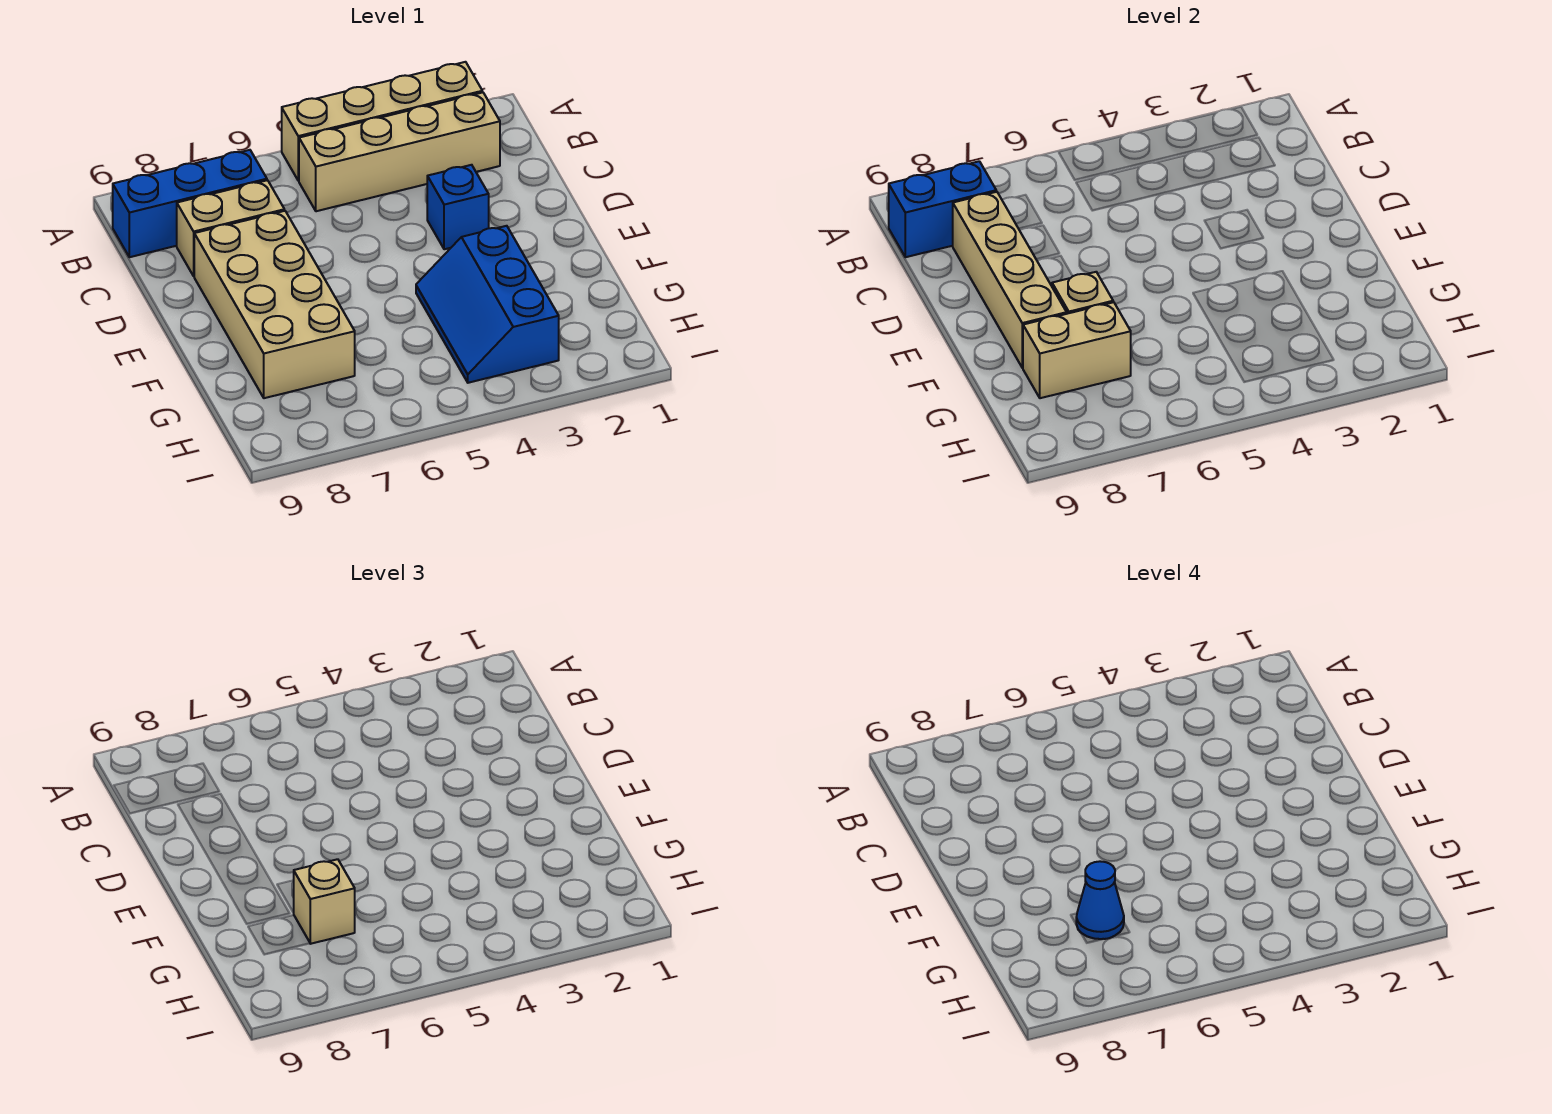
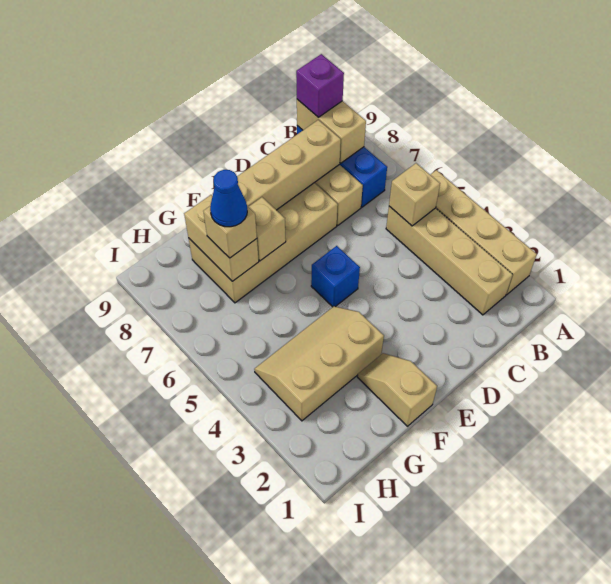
none -> tan 1x1 brick [389,163,440,226]
blue 1x2 brick [889,161,996,257] -> tan 1x2 brick [297,99,366,163]
none -> purple 1x1 brick [296,54,344,118]
blue 1x1 brick [427,165,489,249] -> blue 1x1 brick moved to [311,246,360,307]
none -> tan 1x2 slope [357,353,437,426]
blue 2x3 slope [416,226,559,383] -> tan 2x3 slope [254,306,384,421]

